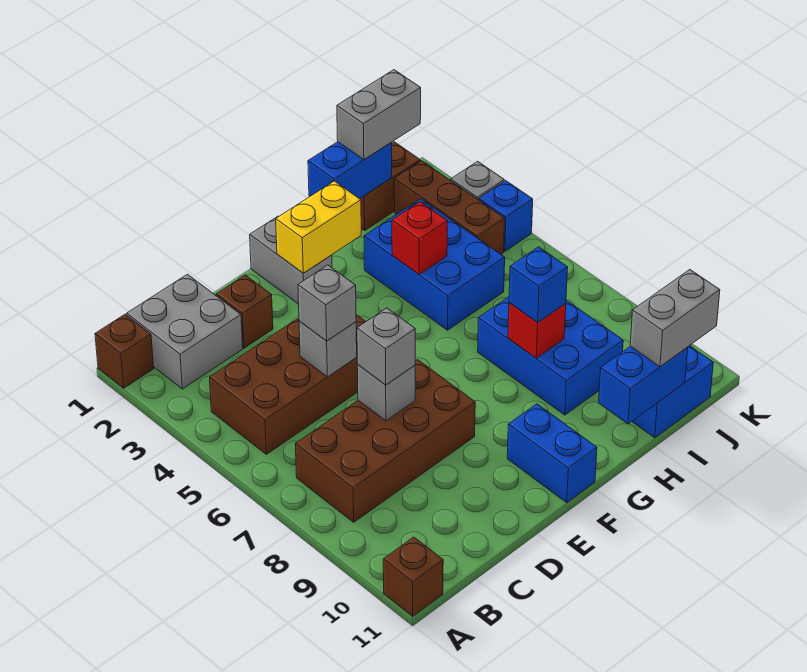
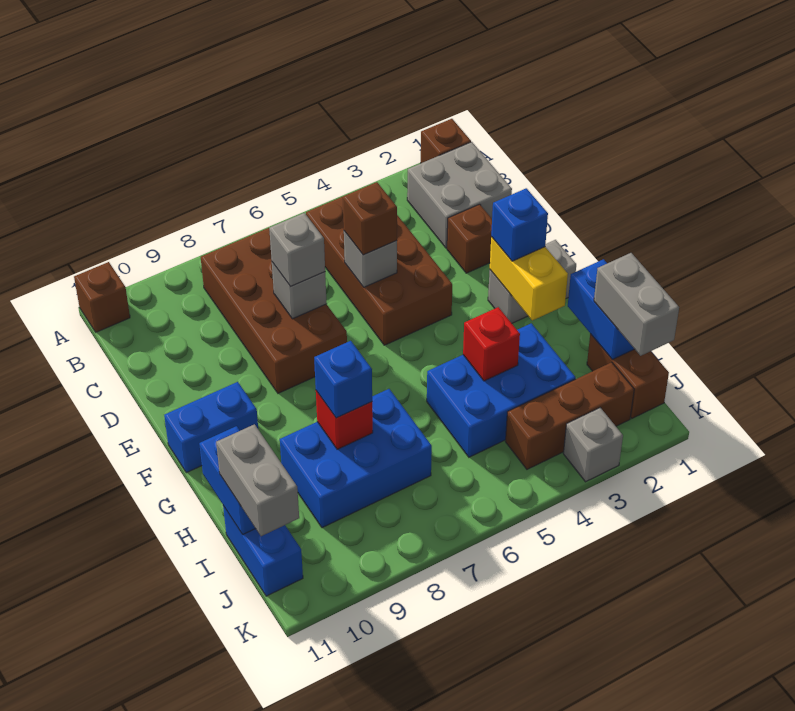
grey 1x1 brick [298,265,356,341] -> brown 1x1 brick [343,182,397,255]
blue 1x1 brick [479,181,533,251] -> blue 1x1 brick moved to [491,188,548,261]

